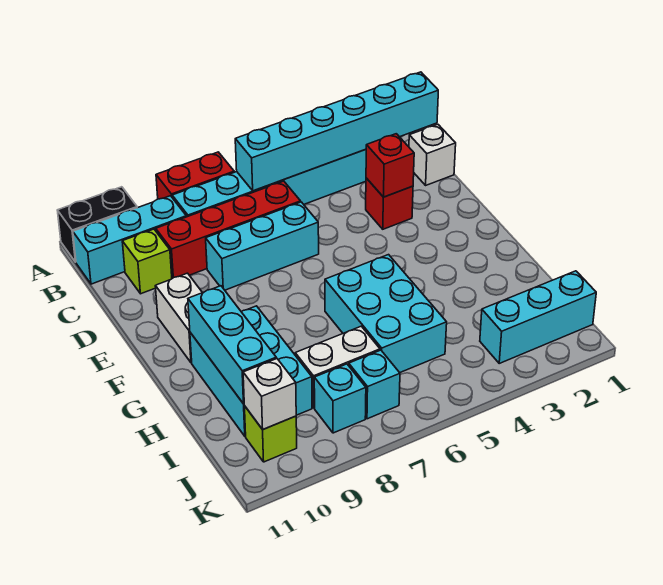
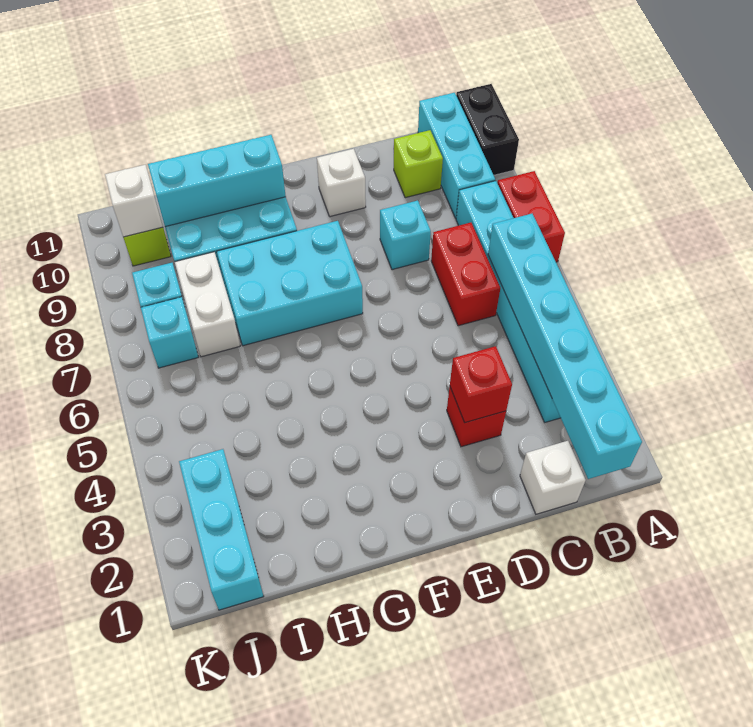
red 1x4 brick [156,181,301,278] -> red 1x2 brick [431,223,500,326]
cyan 1x3 brick [206,202,319,290] -> cyan 1x1 brick [380,200,431,270]
white 1x2 brick [155,273,202,363] -> white 1x1 brick [317,149,366,217]
cyan 2x3 brick [325,255,447,373] -> cyan 2x3 brick moved to [217,221,363,346]

